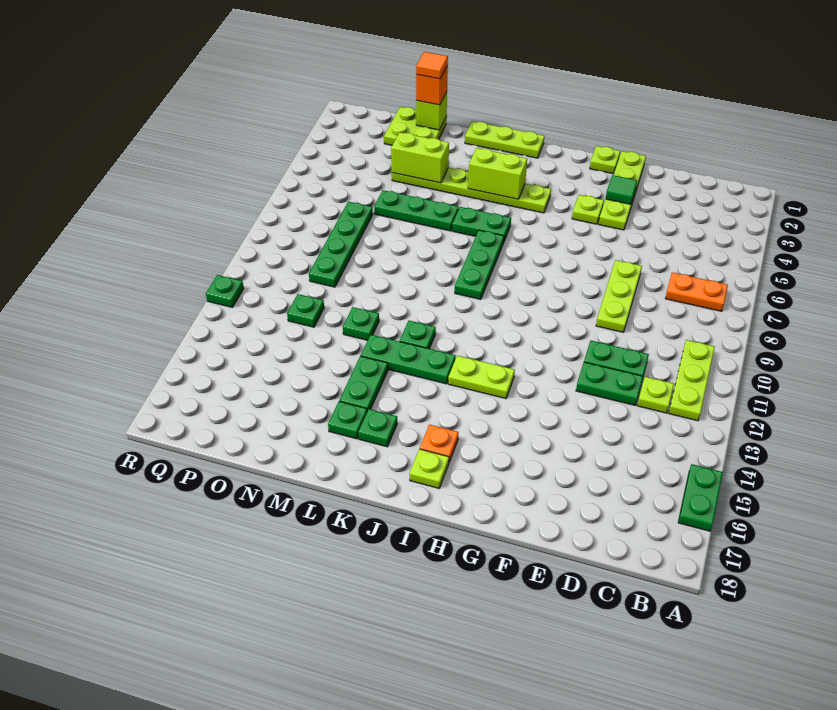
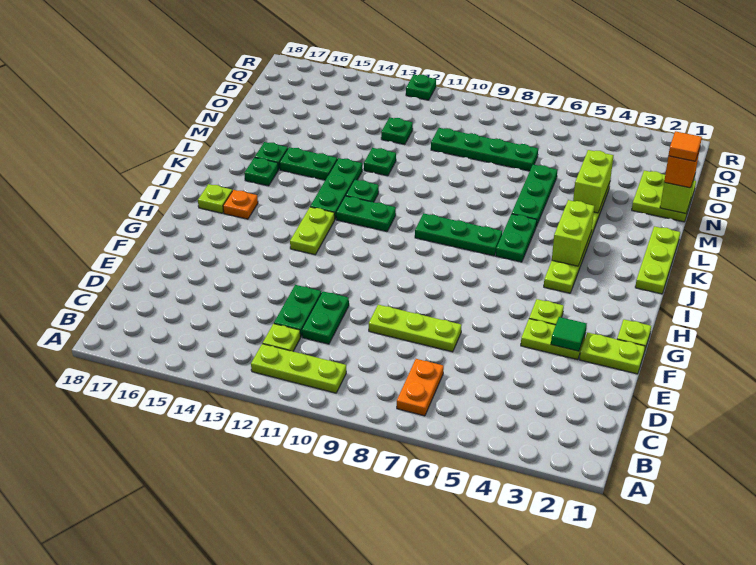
green 1x2 plate [678,464,723,531] -> green 1x2 plate moved to [336,196,396,231]

